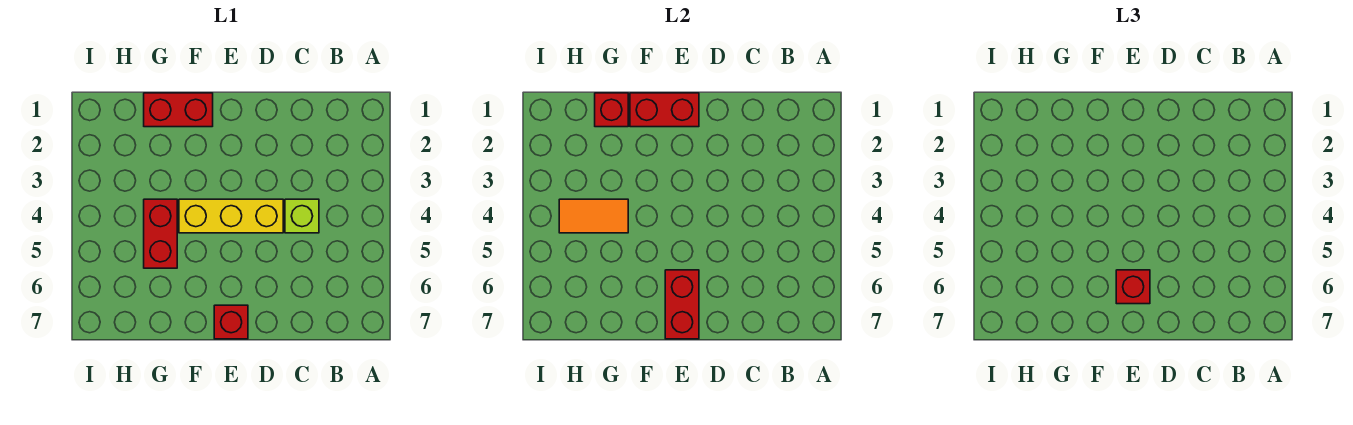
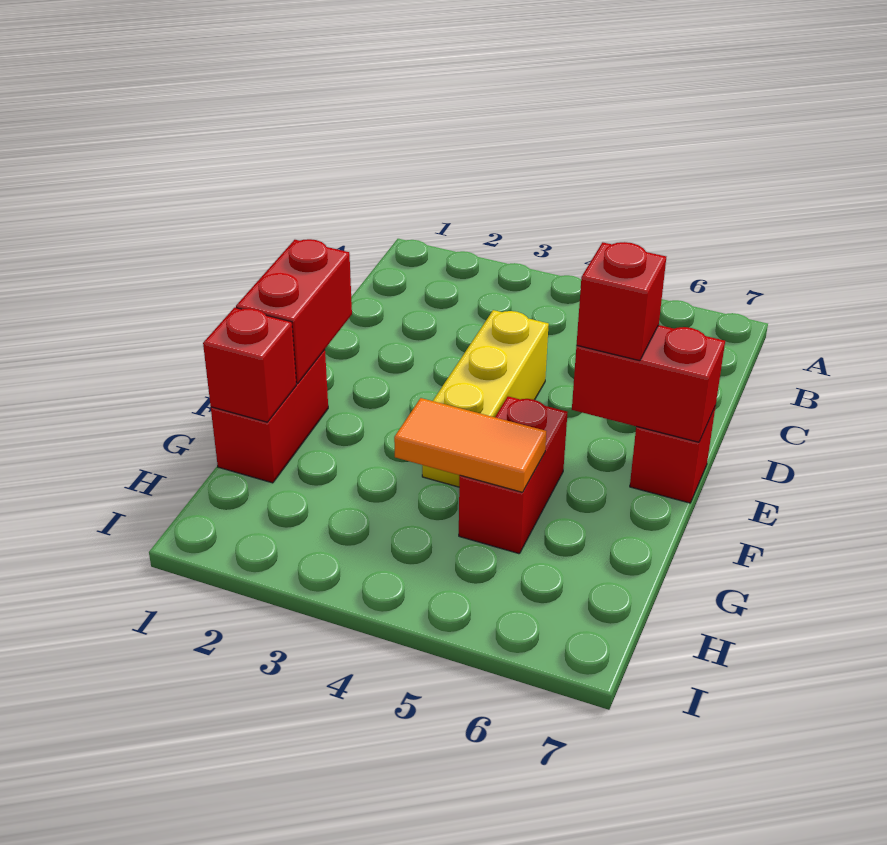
lime 1x1 brick [285,199,319,233] -> none
red 1x2 brick [144,199,177,268] -> red 1x2 brick turned to [459,396,568,554]
orange 1x2 tile [559,199,628,233] -> orange 1x2 tile turned to [394,398,546,492]

